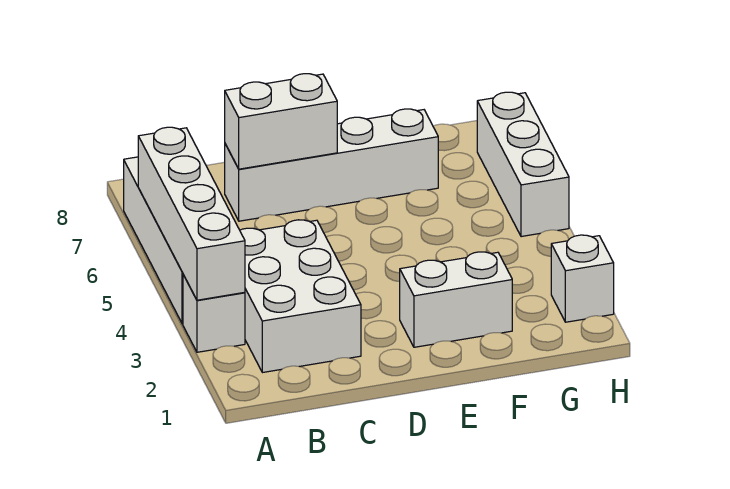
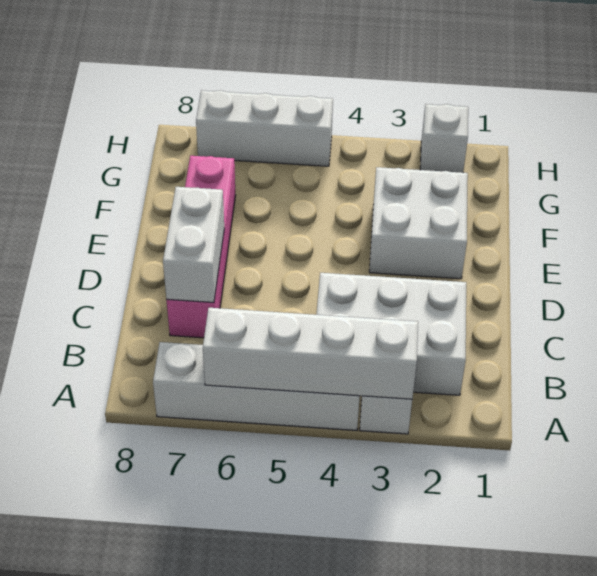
white 1x4 brick [225,109,438,221] -> pink 1x4 brick [167,156,236,338]
white 1x2 brick [400,252,512,347] -> white 2x2 brick [369,167,468,279]

